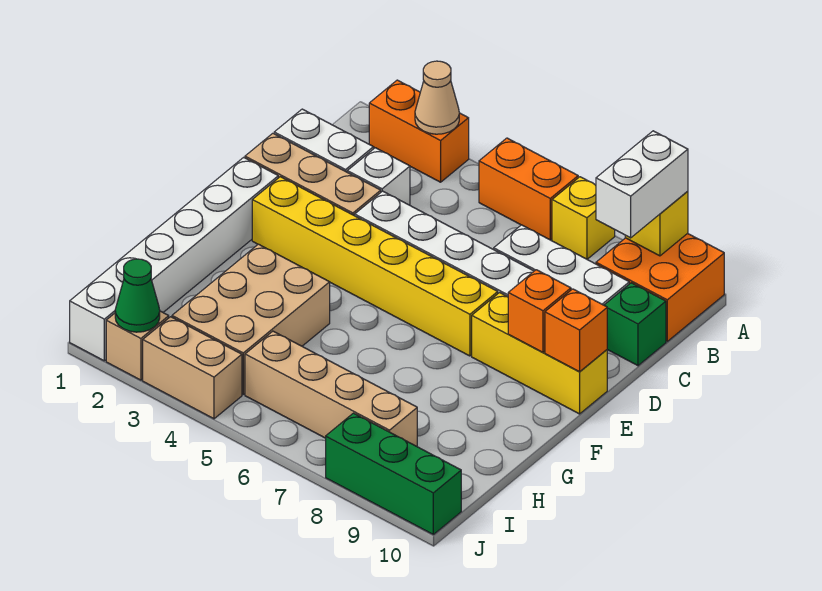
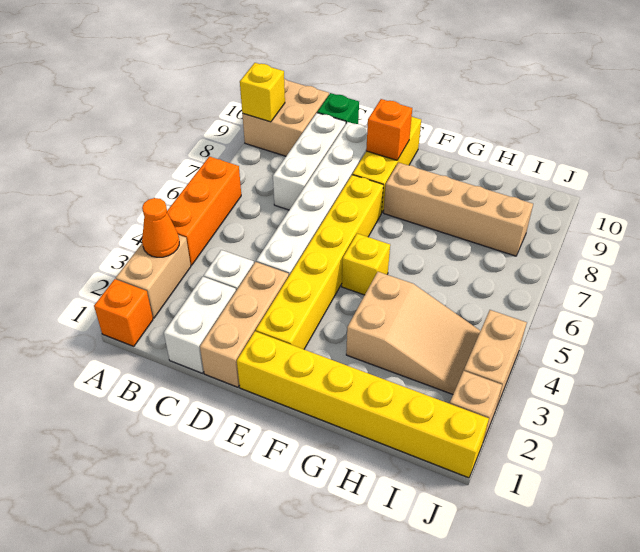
orange 1x2 brick [369,80,469,182] -> tan 1x2 brick [116,235,191,318]
tan 1x1 cone [415,61,459,134] -> orange 1x1 cone [142,198,179,257]
orange 1x2 brick [479,138,578,240] -> orange 1x3 brick [167,156,241,265]
yellow 1x1 brick [552,177,615,259] -> yellow 1x1 brick moved to [342,234,390,295]
orange 2x2 brick [596,233,724,341] -> tan 2x2 brick [242,79,329,156]
white 1x2 brick [596,131,688,238] -> none
white 1x6 brick [70,157,278,361] -> yellow 1x6 brick [237,331,489,478]
orange 1x1 brick [545,289,607,372] -> orange 1x1 brick moved to [94,279,153,346]
tan 2x3 brick [172,244,330,394] -> tan 2x3 slope [346,272,480,394]
tan 1x4 brick [245,331,417,446] -> tan 1x4 brick turned to [384,163,533,256]
green 1x1 cone [115,259,160,332] -> none
green 1x3 brick [326,413,461,535] -> none

